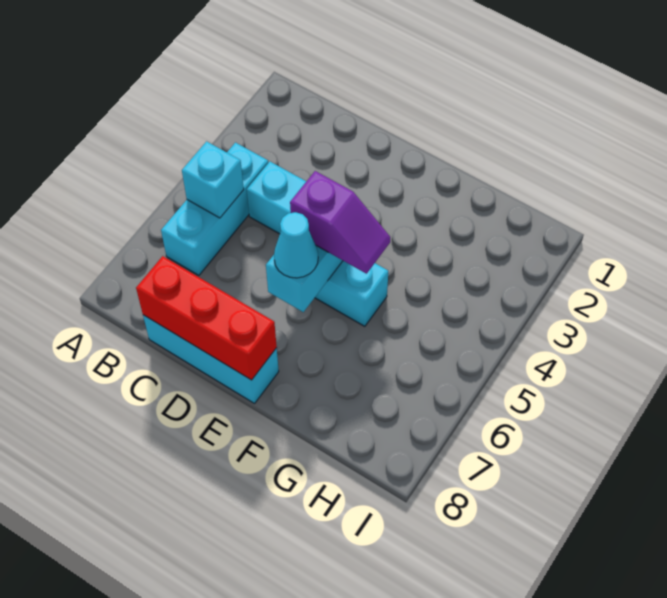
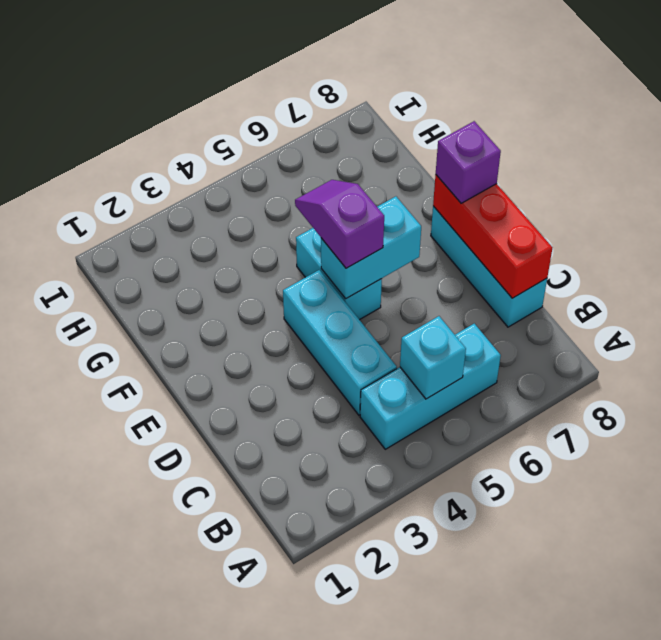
cyan 1x1 cone [274,212,318,278] -> none
none -> purple 1x1 brick [436,121,501,203]

